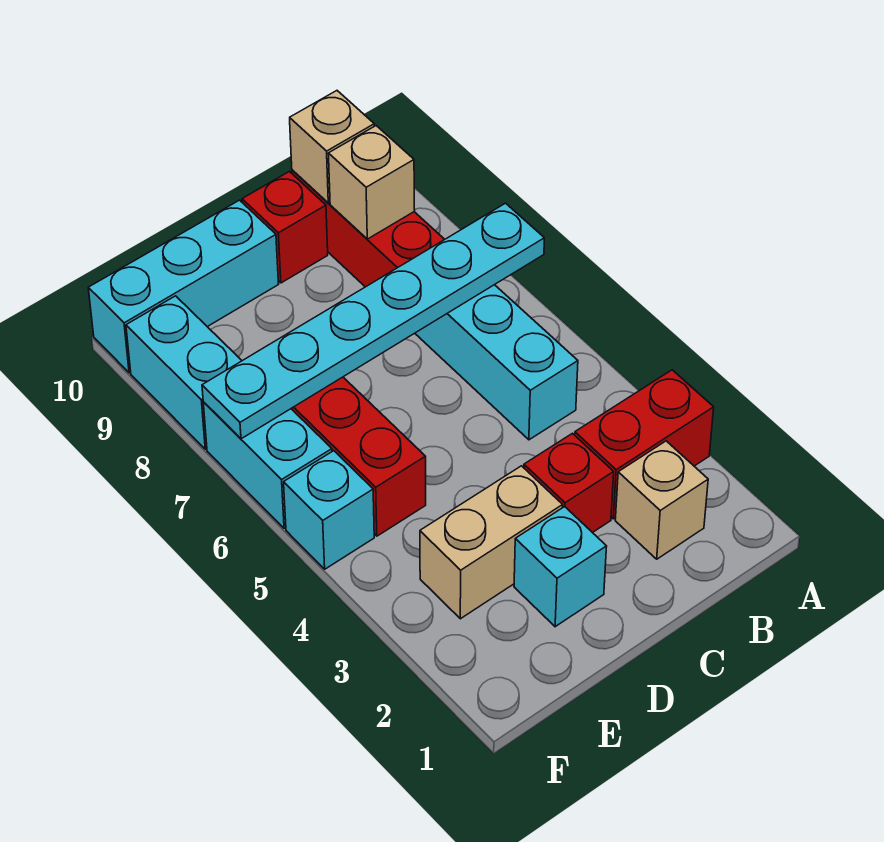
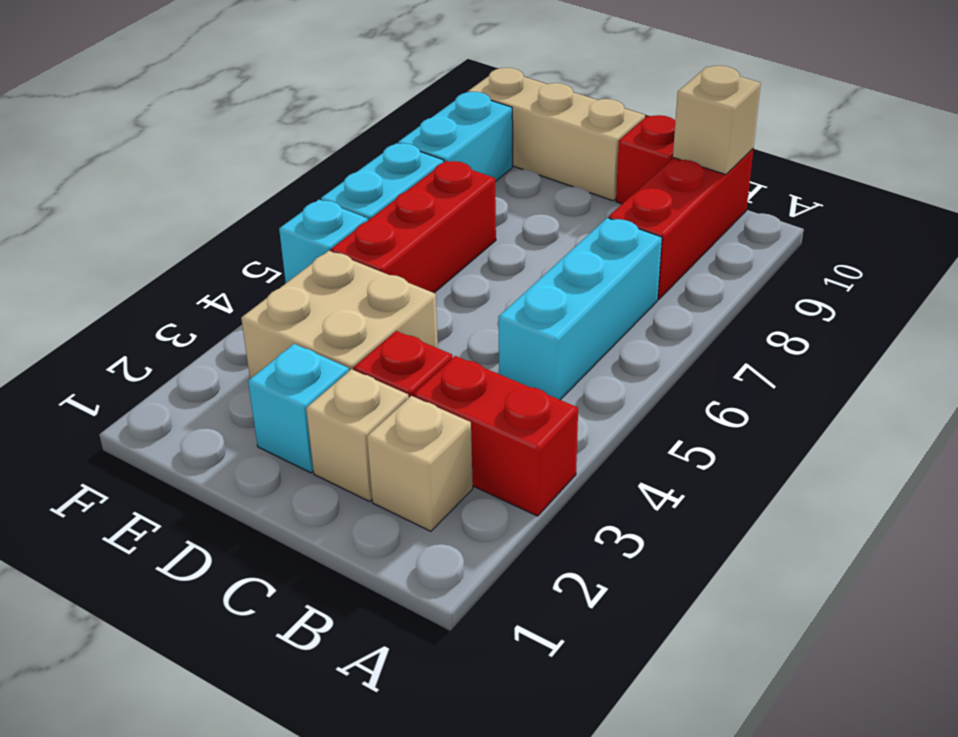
cyan 1x6 plate [202,203,544,439] -> none
tan 1x1 brick [328,126,415,239] -> tan 1x1 brick moved to [306,369,409,501]
tan 1x2 brick [420,466,563,619] -> tan 2x2 brick [241,251,438,379]
cyan 1x3 brick [88,200,278,373] -> tan 1x3 brick [468,68,645,201]

